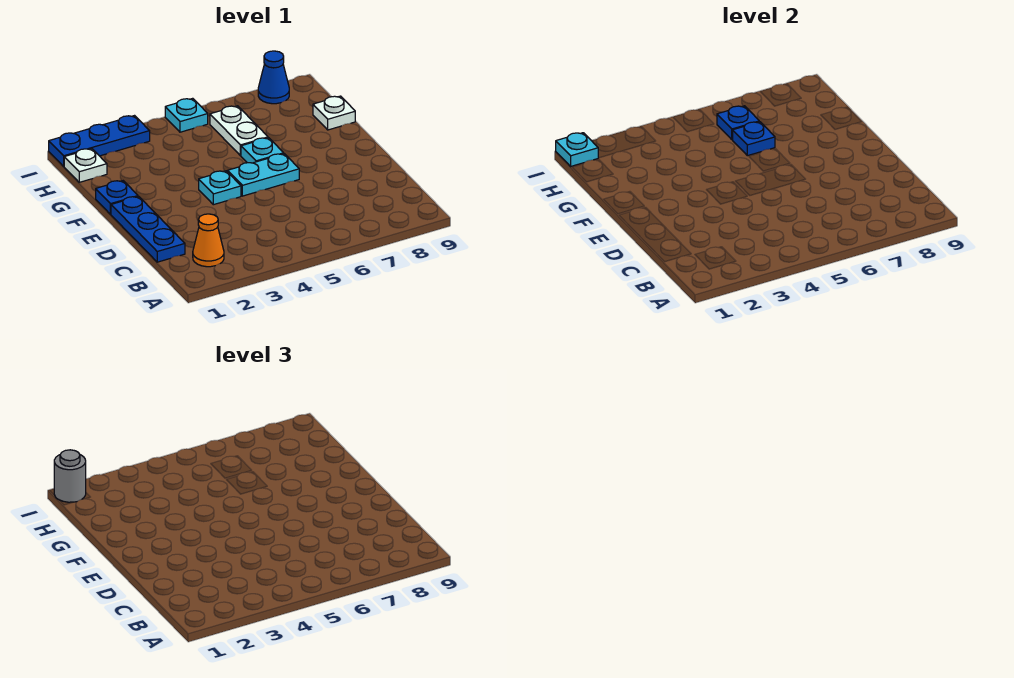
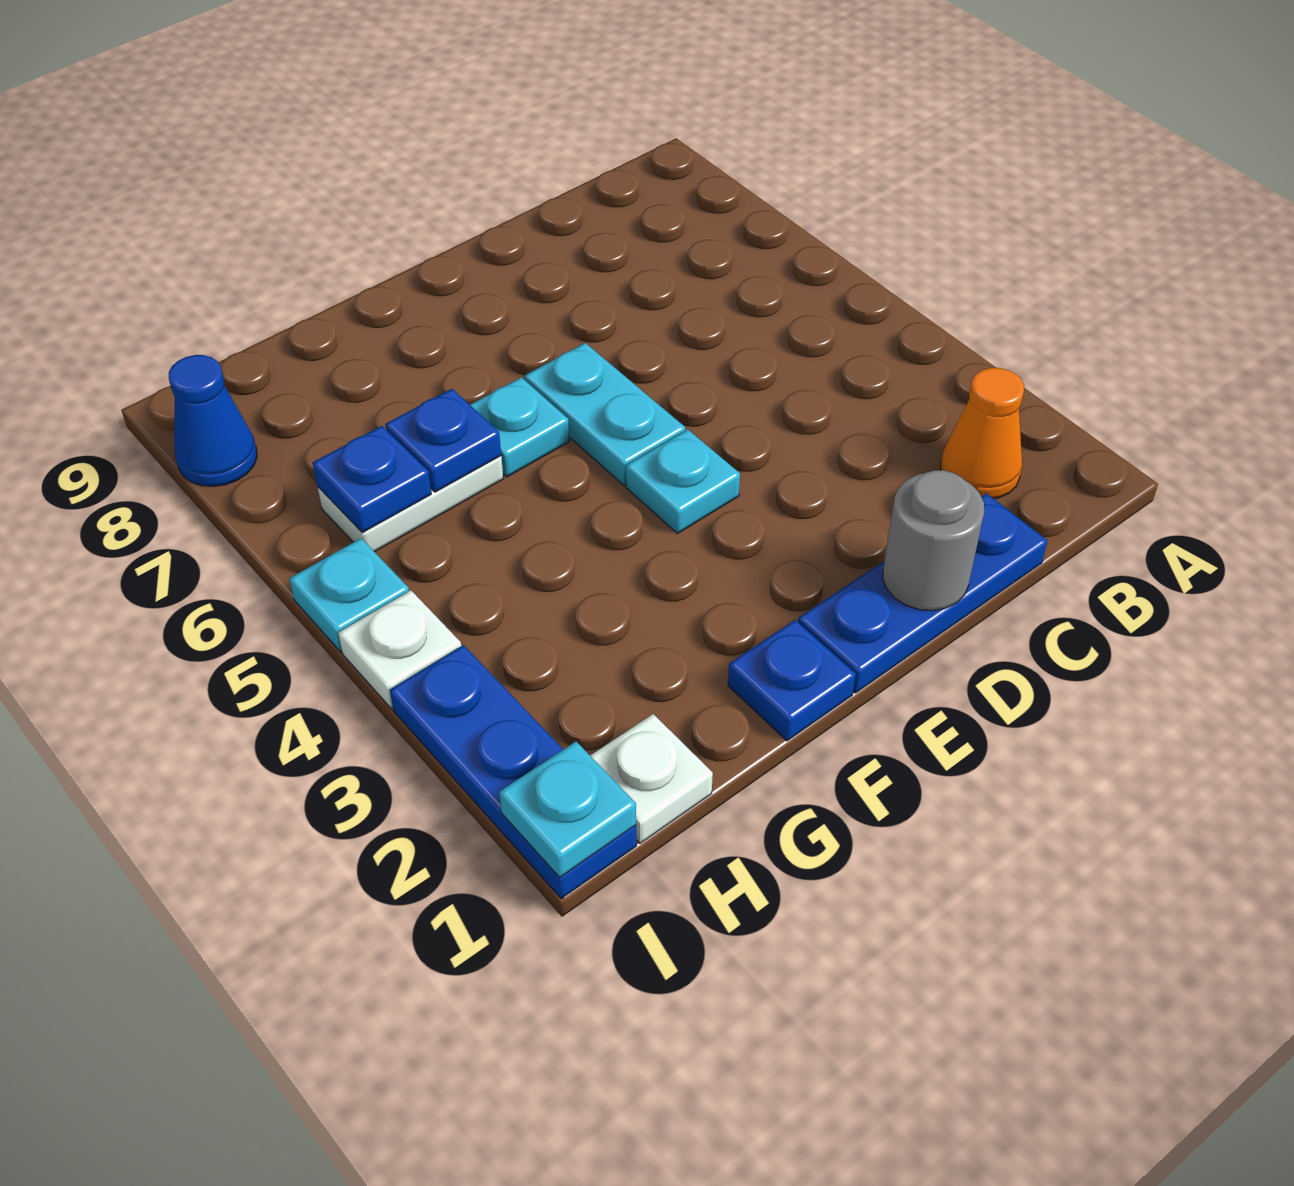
white 1x1 plate [313,96,355,130] -> white 1x1 plate moved to [338,590,461,709]
grey 1x1 round brick [54,450,86,502] -> grey 1x1 round brick moved to [883,470,984,611]

